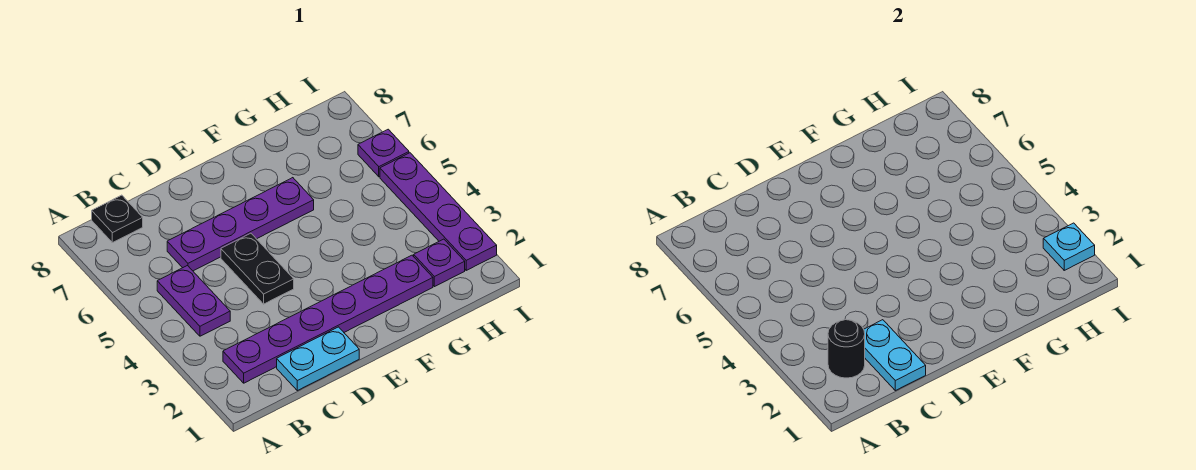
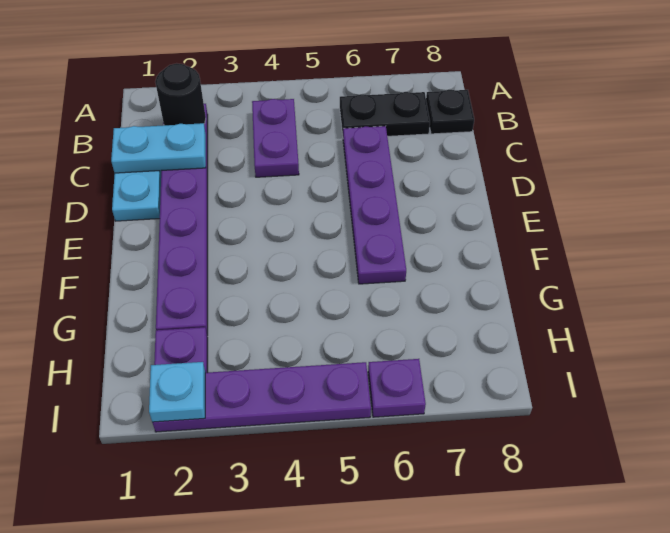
purple 1x2 plate [157,266,230,336] -> purple 1x2 plate turned to [252,99,299,177]
black 1x2 plate [221,233,294,304] -> black 1x2 plate moved to [340,92,430,136]

